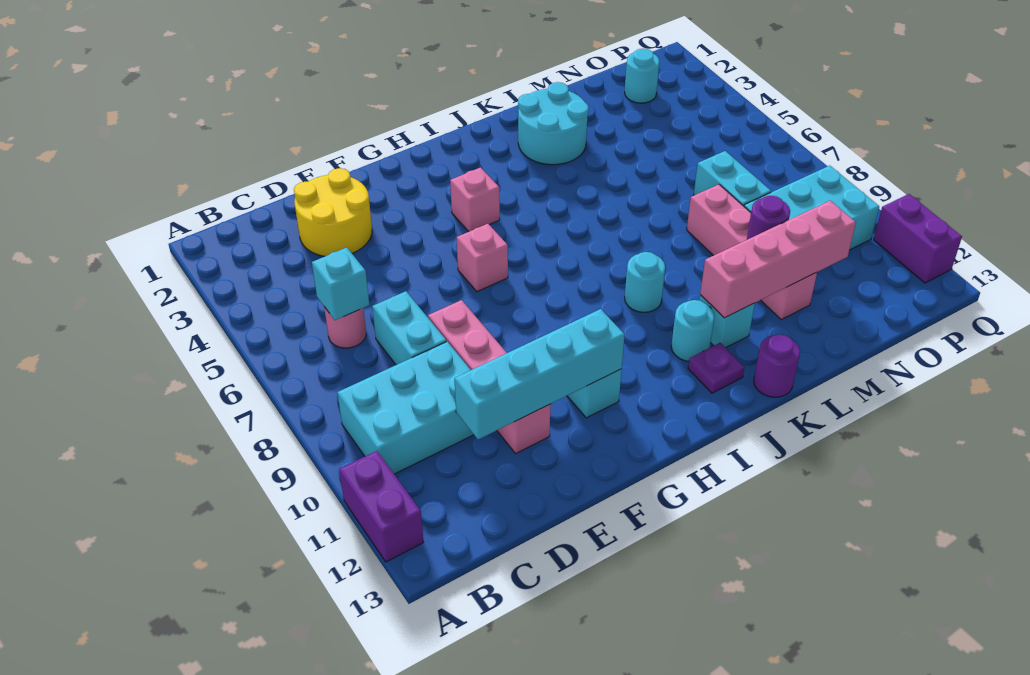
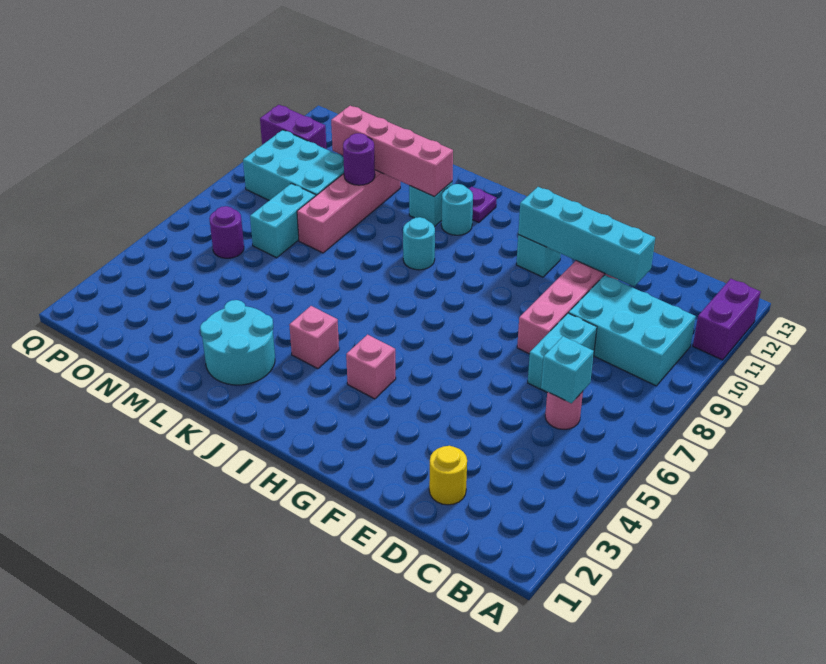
yellow 2x2 round brick [294,168,372,257] -> yellow 1x1 round brick [429,446,467,505]
pink 1x1 brick [457,224,508,292] -> pink 1x1 brick moved to [289,306,339,369]
purple 1x1 round brick [754,335,800,397] -> purple 1x1 round brick moved to [209,206,244,258]
cyan 1x1 round brick [625,49,659,103] -> none
purple 1x2 brick [874,194,962,283] -> purple 1x2 brick turned to [260,105,327,149]

